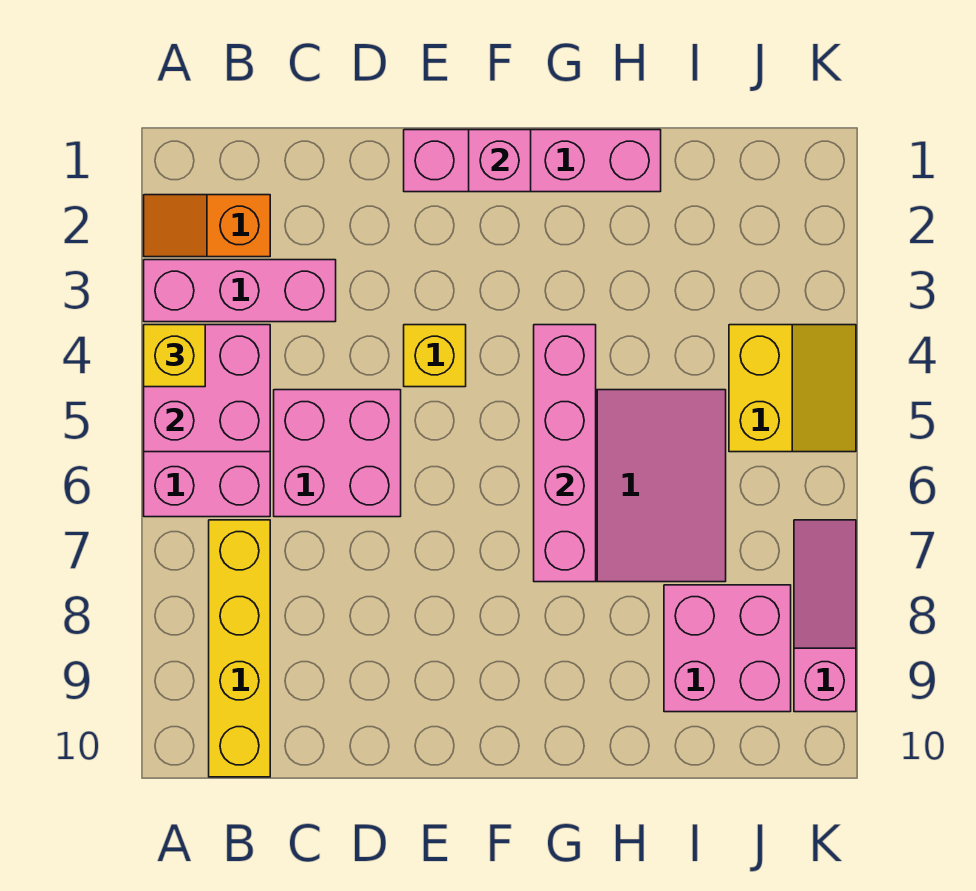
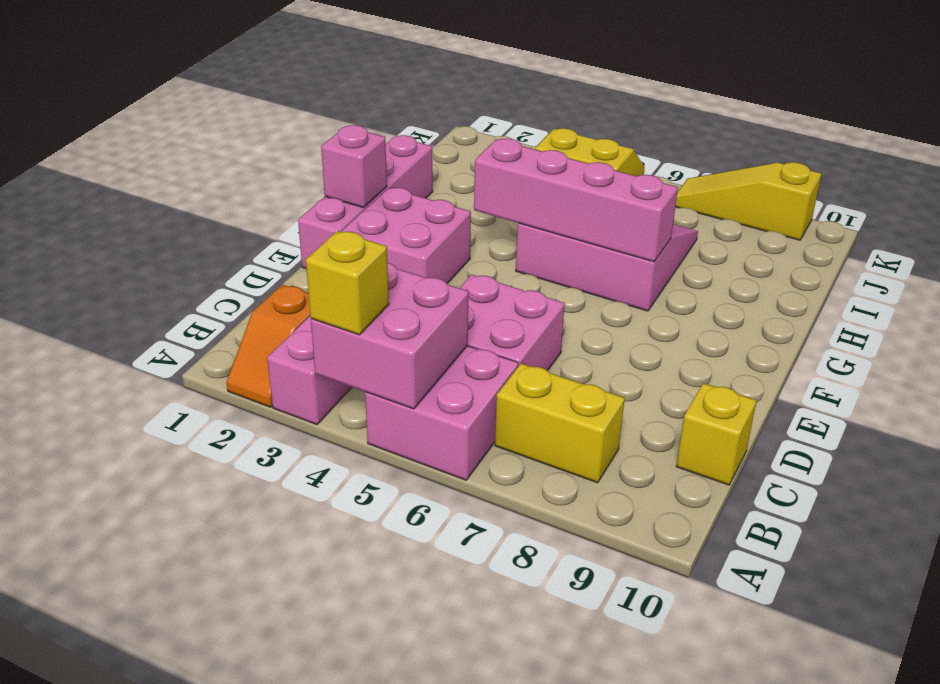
yellow 1x4 brick [209,520,270,777] -> yellow 1x2 brick [495,364,625,483]
yellow 1x1 brick [404,325,466,387] -> yellow 1x1 brick moved to [676,383,757,485]
pink 2x2 brick [664,585,791,712] -> pink 2x2 brick moved to [341,188,471,284]
pink 1x3 slope [794,520,856,712] -> yellow 1x3 slope [675,162,822,240]

